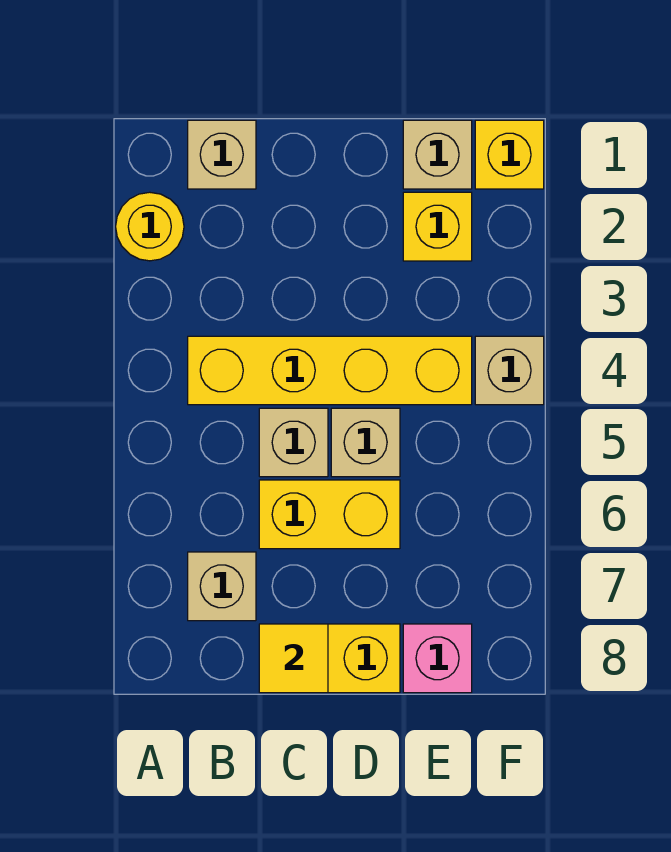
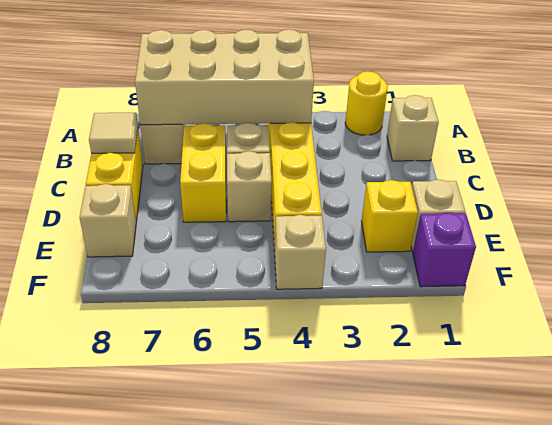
none -> tan 2x4 brick [135,29,314,125]
yellow 1x1 tile [259,624,328,693] -> tan 1x1 tile [89,113,138,153]
pink 1x1 brick [403,624,472,693] -> tan 1x1 brick [80,184,136,257]
yellow 1x1 brick [475,120,544,189] -> purple 1x1 brick [413,212,476,287]

